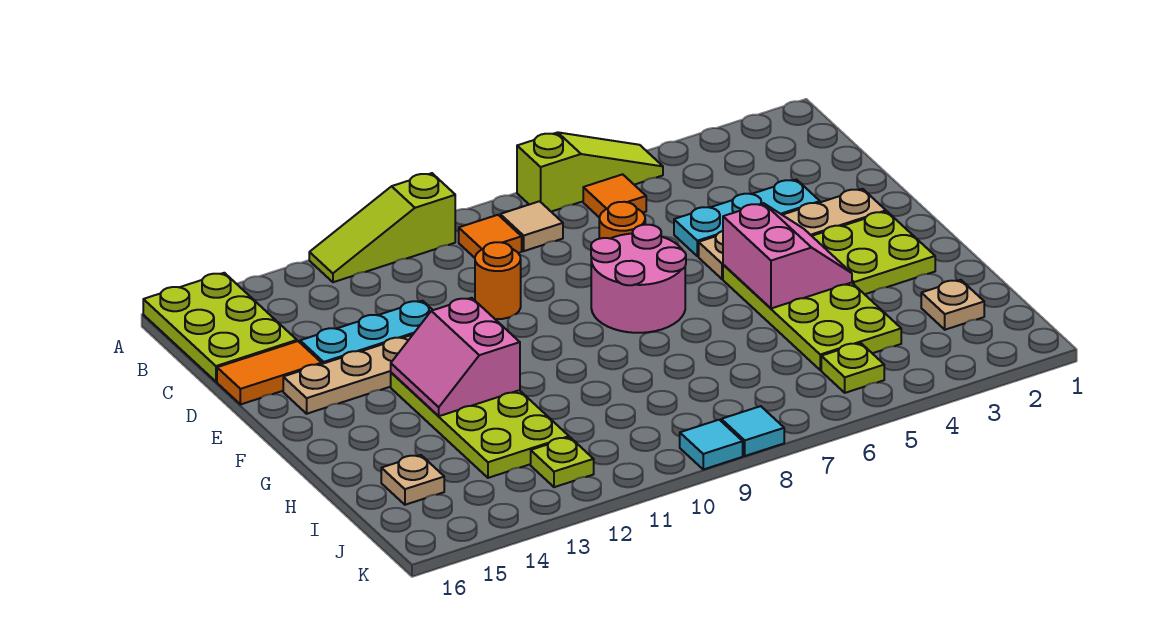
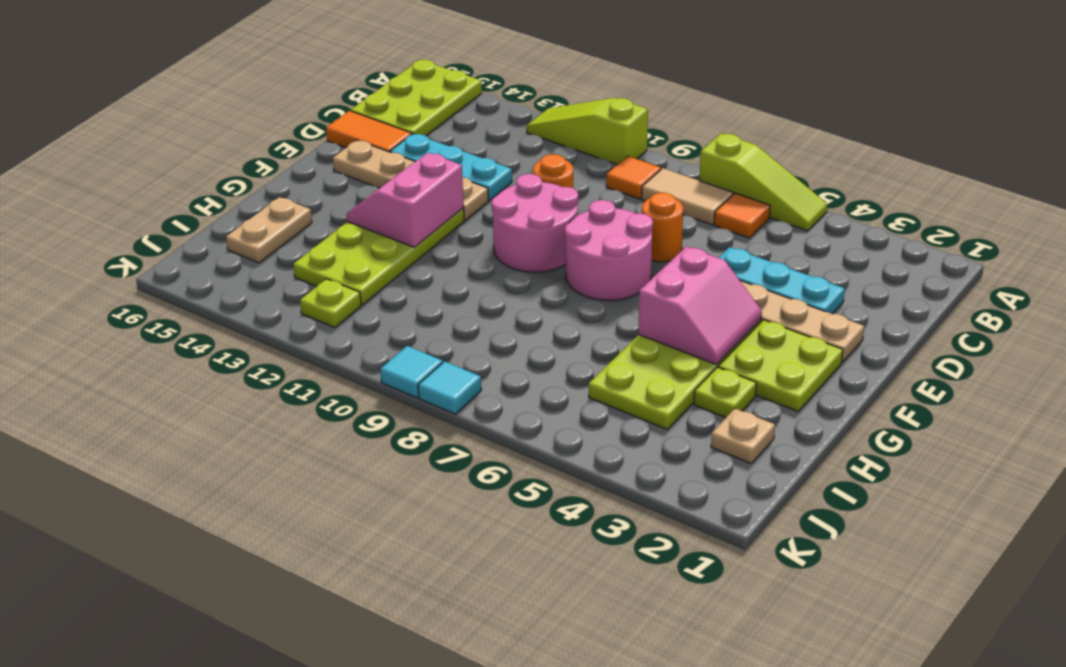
tan 1x1 tile [500,201,563,251] -> tan 1x2 tile [642,168,733,225]
none -> pink 2x2 round brick [491,174,578,272]
tan 1x1 plate [381,455,444,505] -> tan 1x2 plate [226,197,312,263]
lime 1x1 plate [821,343,884,393] -> lime 1x1 plate moved to [694,367,756,418]

